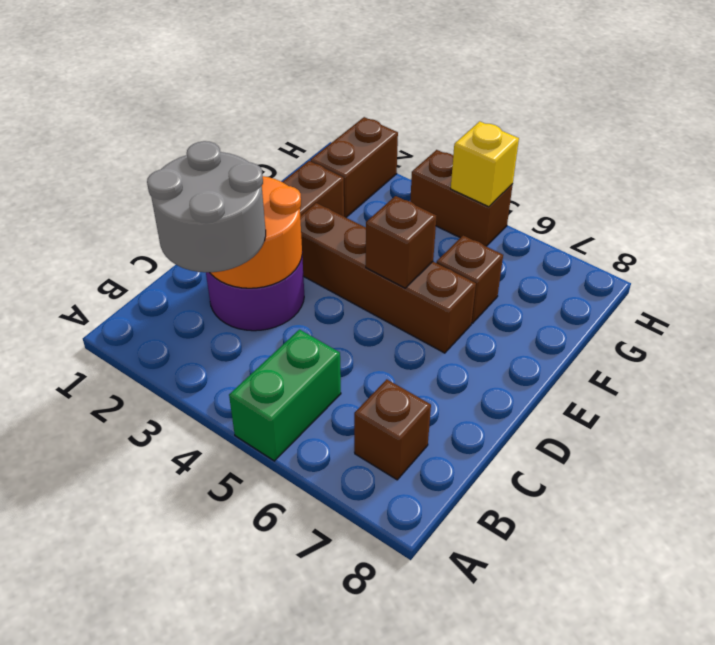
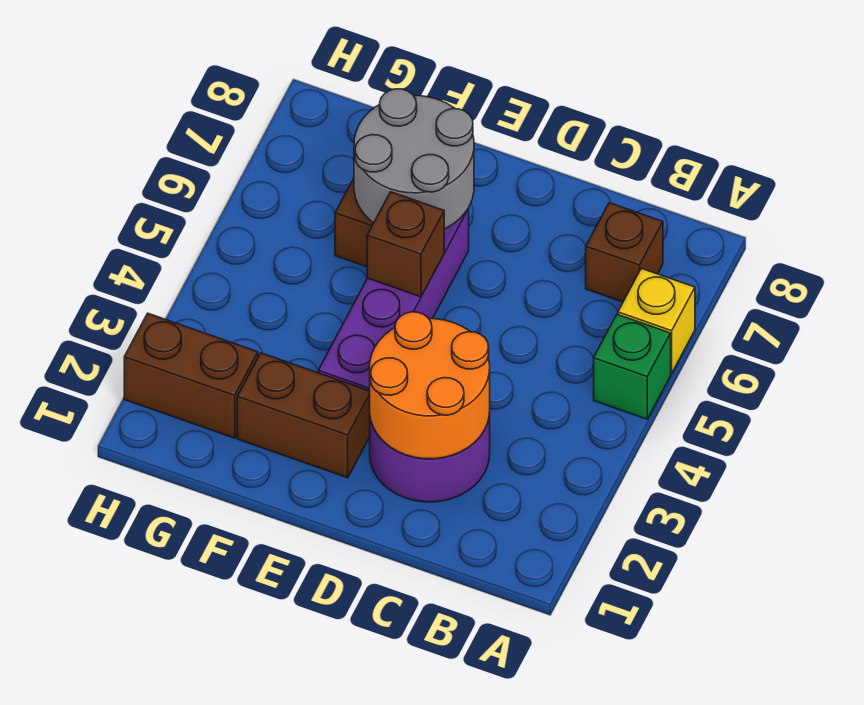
green 1x2 brick [229,330,341,461] -> green 1x1 brick [594,314,671,419]
grey 2x2 round brick [147,141,266,272] -> grey 2x2 round brick moved to [354,89,474,229]
brown 1x4 brick [300,203,476,353] -> purple 1x4 brick [318,209,469,391]
brown 1x2 brick [410,150,513,246] -> none
yellow 1x1 brick [451,121,519,207] -> yellow 1x1 brick moved to [618,268,695,373]

